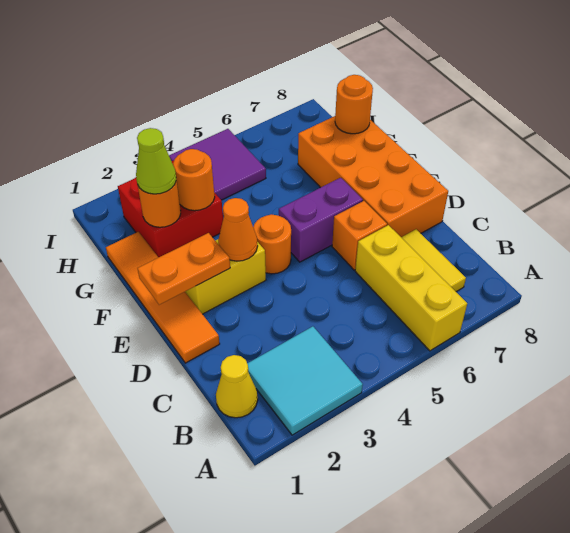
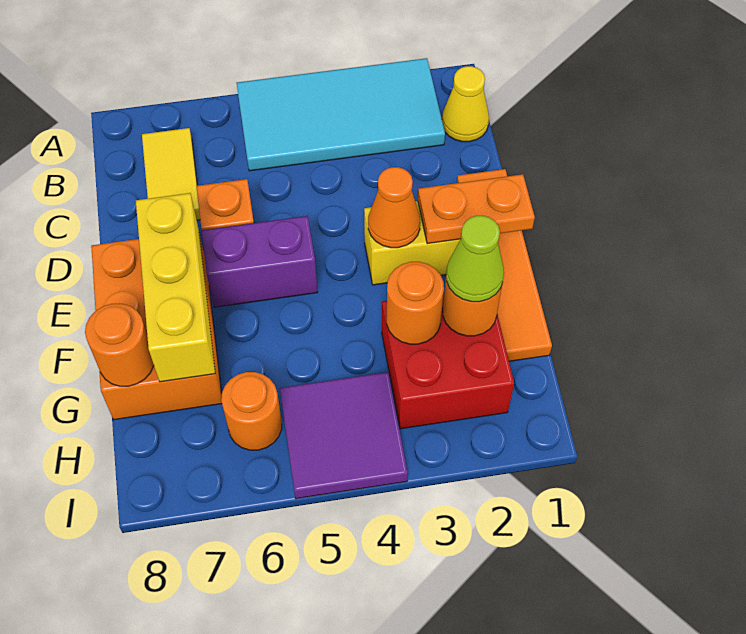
cyan 2x2 tile [247,326,363,435] -> cyan 2x4 tile [237,58,445,171]
yellow 1x3 brick [355,225,467,351] -> yellow 1x3 brick moved to [136,193,215,382]
orange 2x4 brick [298,116,448,237] -> orange 2x3 brick [91,233,222,420]
orange 1x1 round brick [253,214,291,274] -> orange 1x1 round brick moved to [221,372,282,450]

